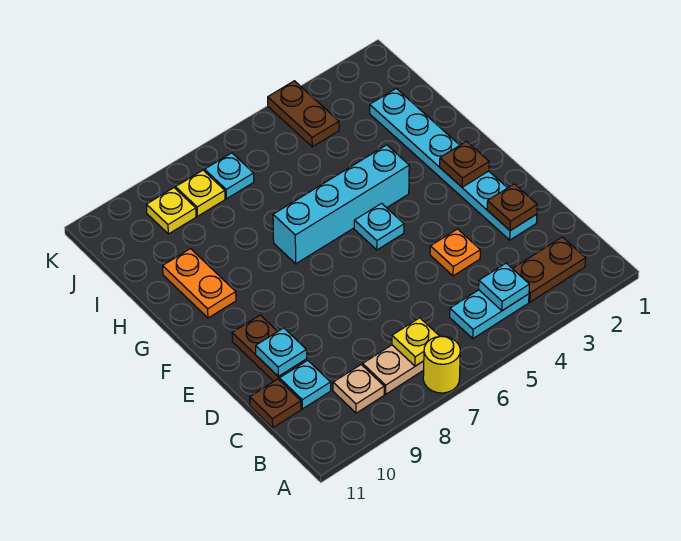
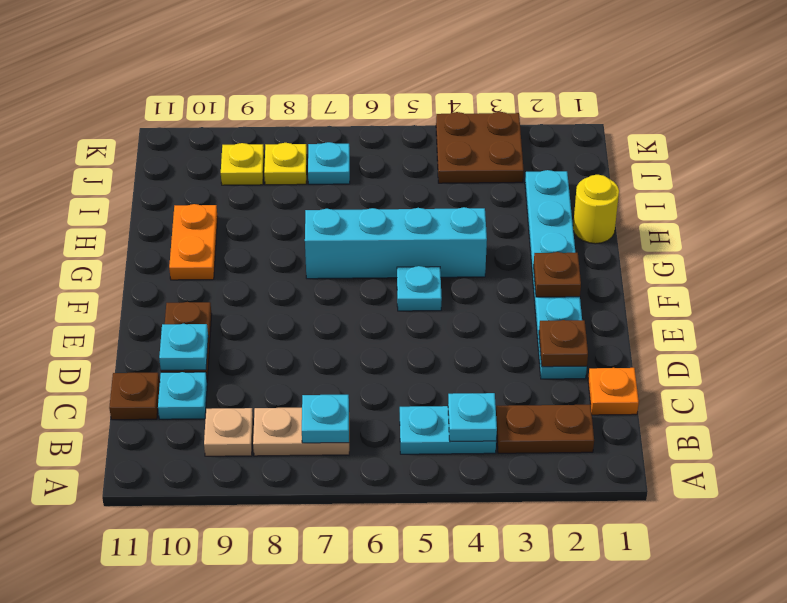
yellow 1x1 round brick [423,336,460,393] -> yellow 1x1 round brick moved to [573,175,619,244]
yellow 1x1 plate [392,318,440,366] -> cyan 1x1 plate [302,395,349,443]
orange 1x1 plate [430,229,480,276] -> orange 1x1 plate moved to [588,368,639,415]
brown 1x2 plate [268,81,339,147] -> brown 2x2 plate [436,112,524,183]

